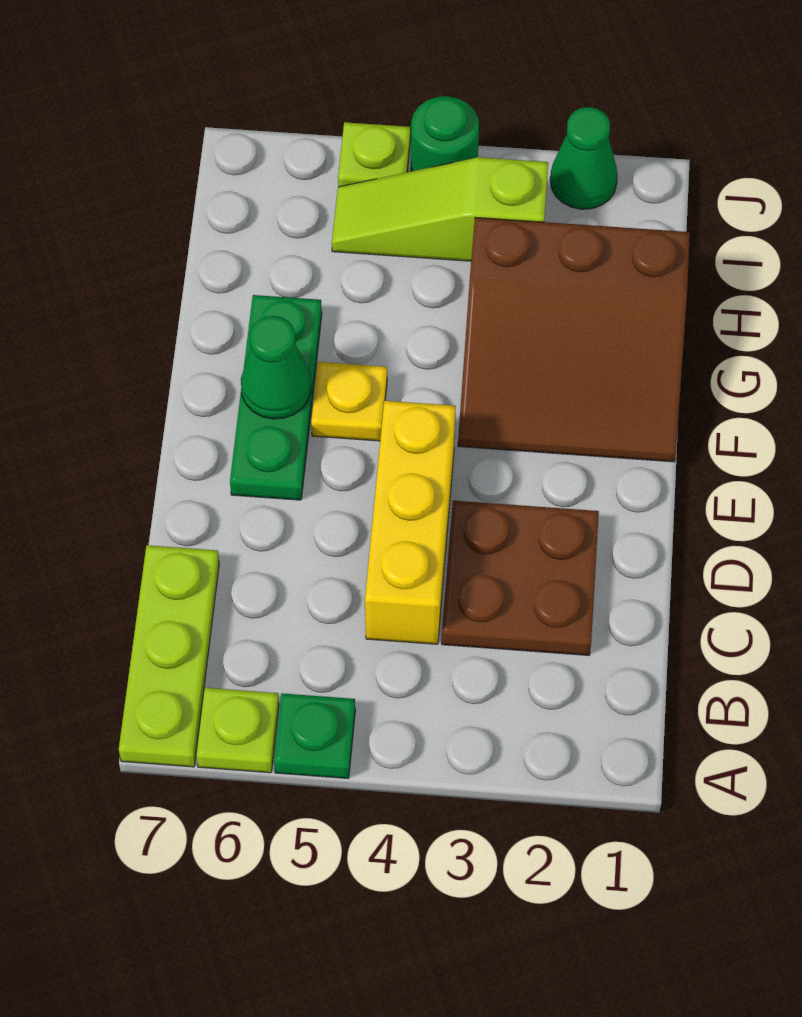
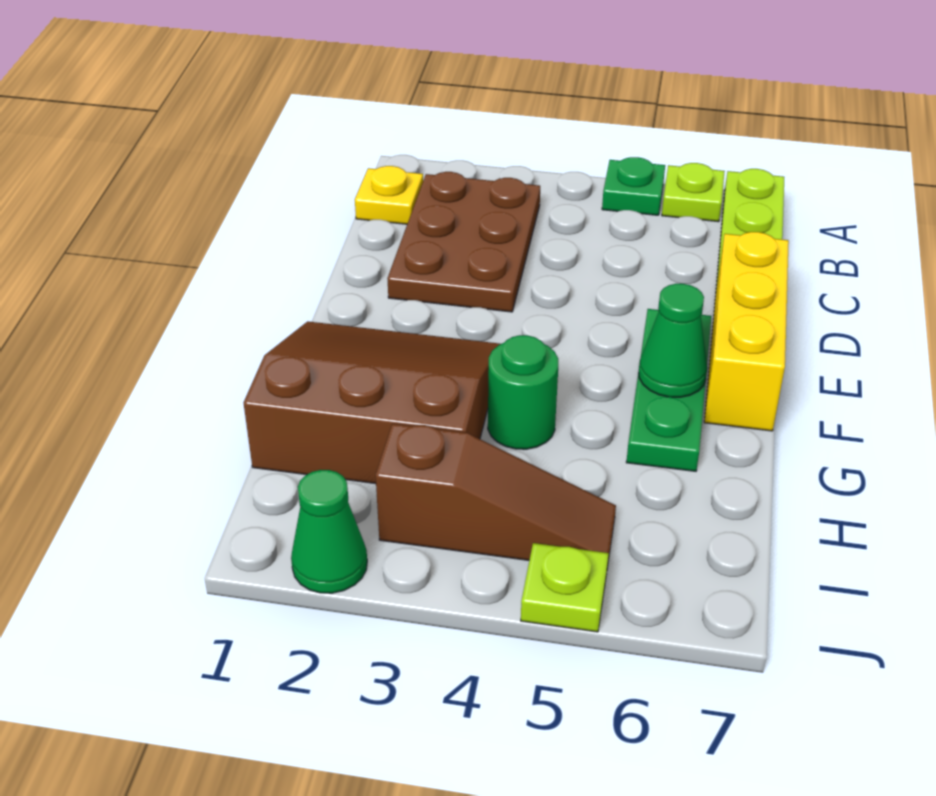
brown 2x2 plate [442,501,599,655] -> brown 2x3 plate [387,172,540,312]
yellow 1x3 brick [365,401,456,644] -> yellow 1x3 brick moved to [704,232,789,431]
yellow 1x1 plate [311,362,387,441] -> yellow 1x1 plate moved to [355,166,423,224]
lime 1x3 slope [332,157,548,261] -> brown 1x3 slope [376,424,616,568]
green 1x1 round brick [411,96,479,171] -> green 1x1 round brick moved to [488,335,558,449]

